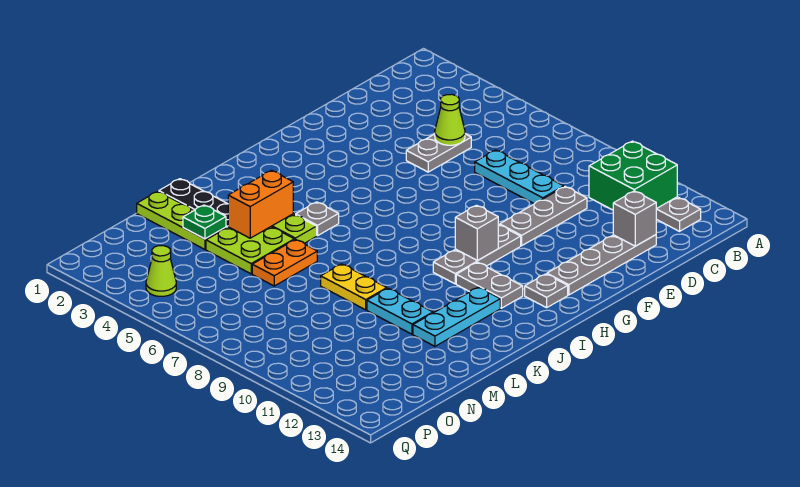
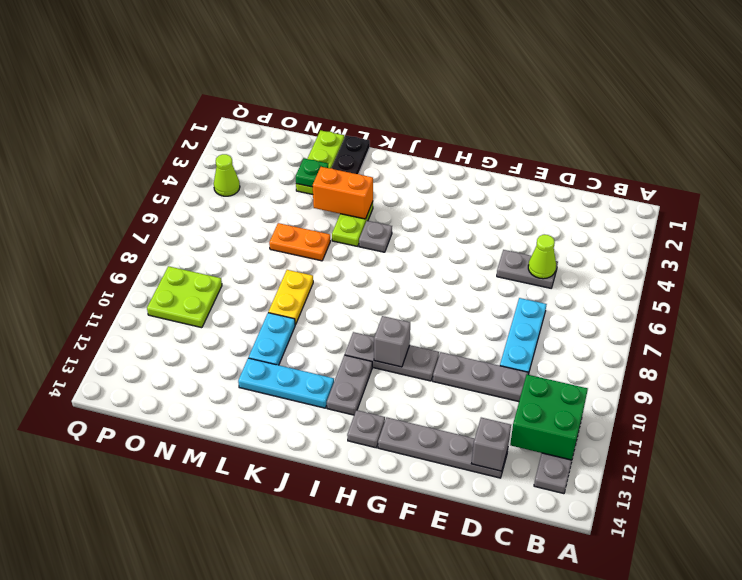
lime 2x2 plate [206,227,294,274] -> lime 2x2 plate moved to [147,266,222,328]

